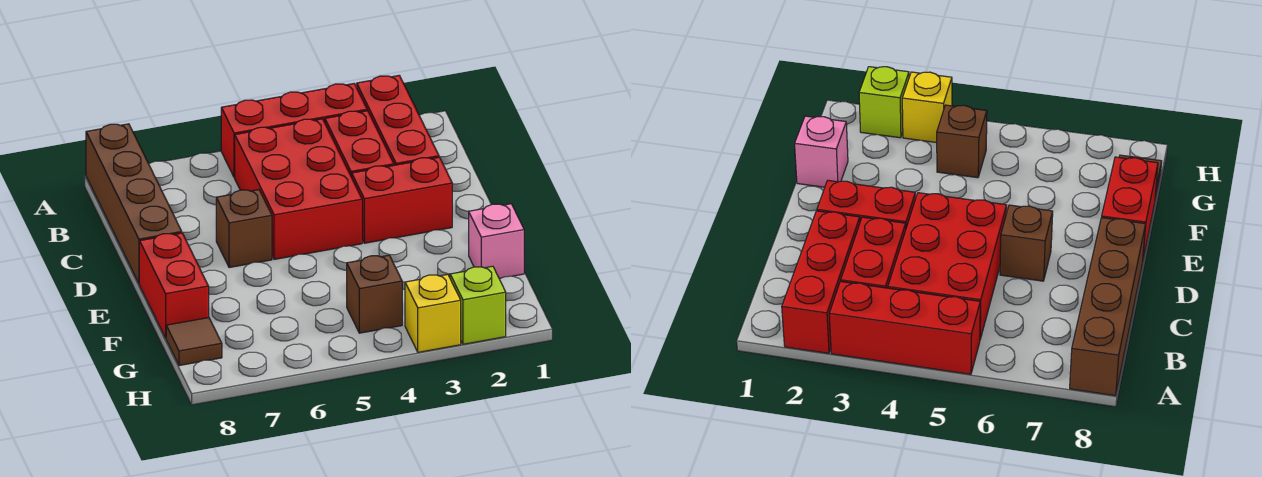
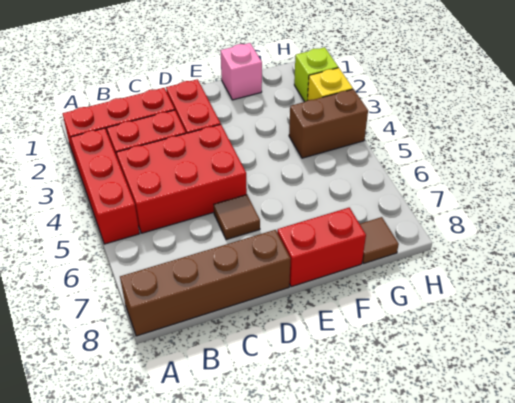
brown 1x1 brick [216,190,272,268] -> brown 1x1 tile [214,195,260,240]
brown 1x1 brick [347,255,402,333] -> brown 1x2 brick [289,89,368,158]

